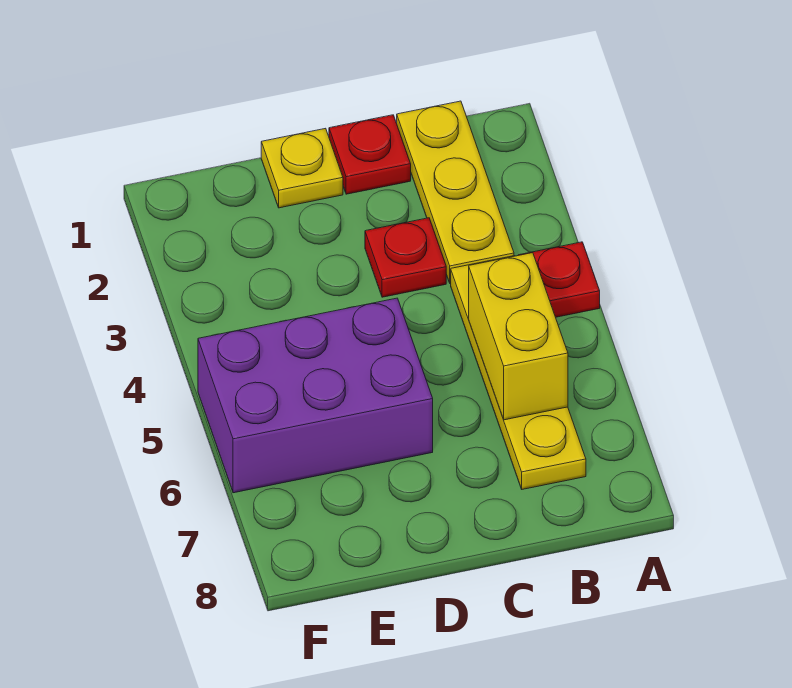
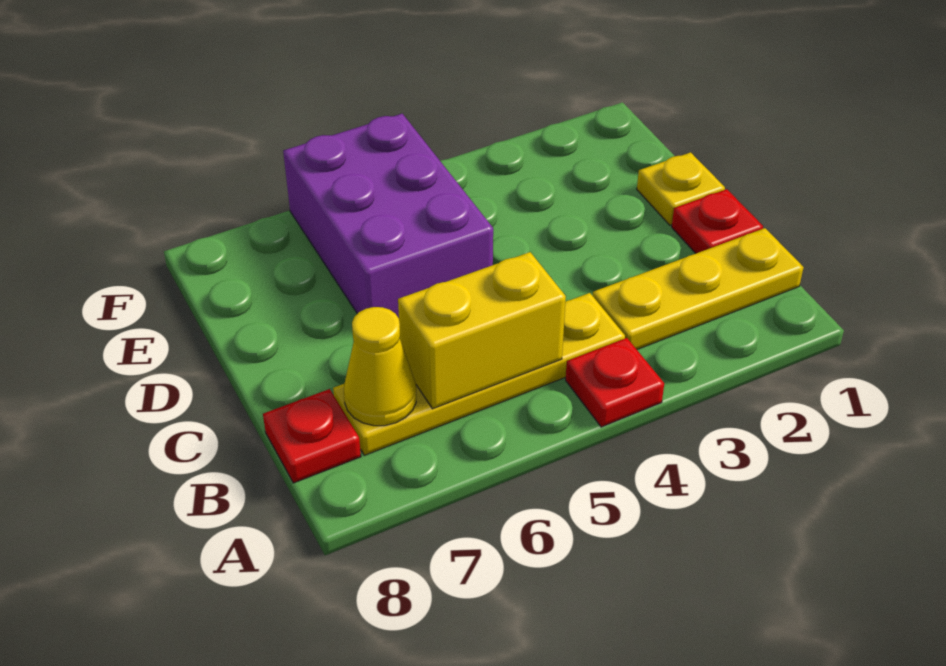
none -> yellow 1x1 cone [344,307,416,426]
red 1x1 plate [365,218,446,297] -> red 1x1 plate moved to [263,389,361,483]

